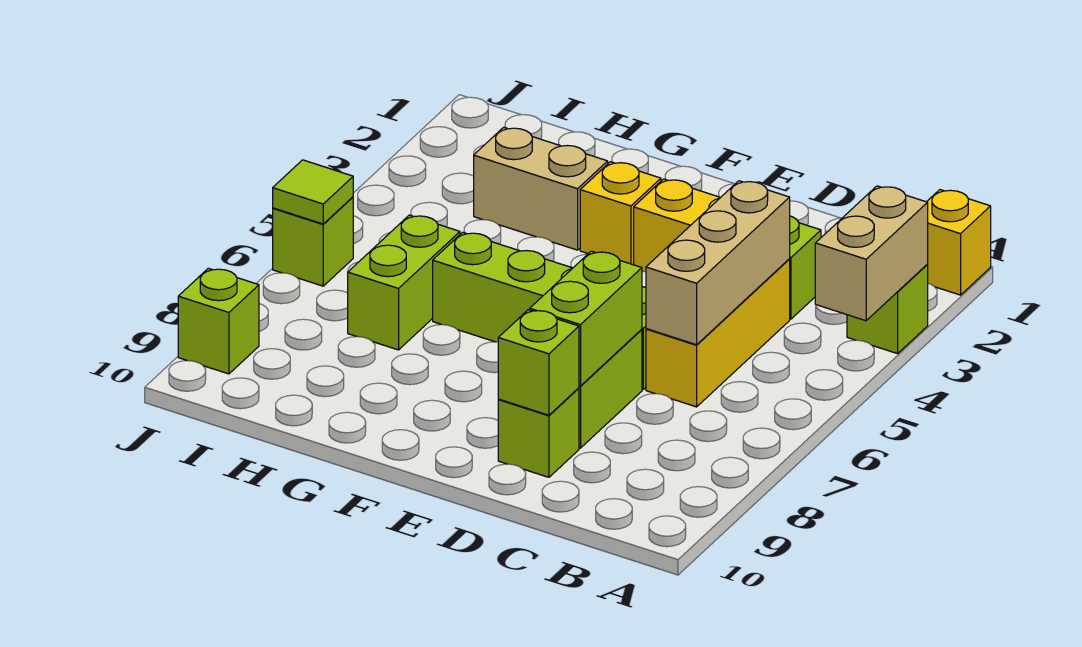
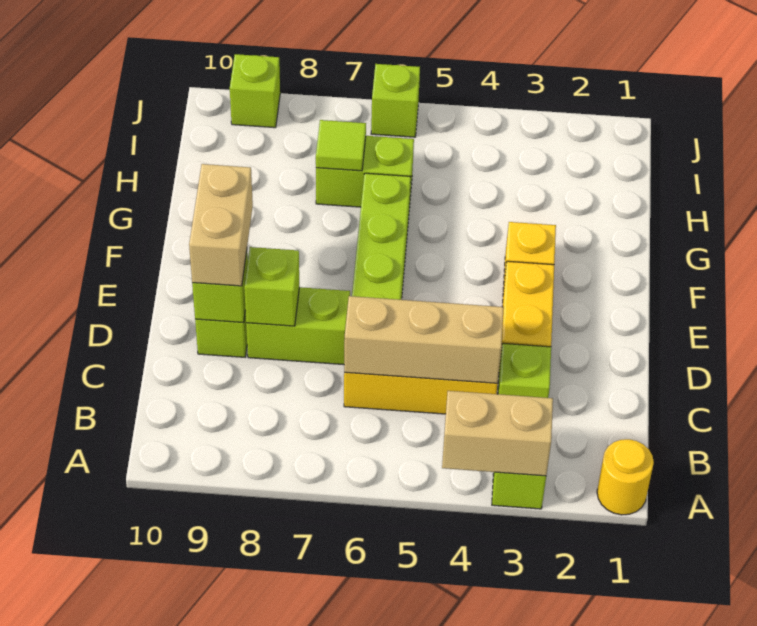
yellow 1x1 brick [927,190,991,295] -> yellow 1x1 round brick [597,439,654,515]
lime 1x2 brick [530,251,642,386] -> lime 1x1 brick [244,247,299,326]
tan 1x2 brick [474,127,608,250] -> tan 1x2 brick moved to [189,164,253,286]
lime 1x1 tile [273,160,353,224] -> lime 1x1 tile moved to [316,120,366,171]

